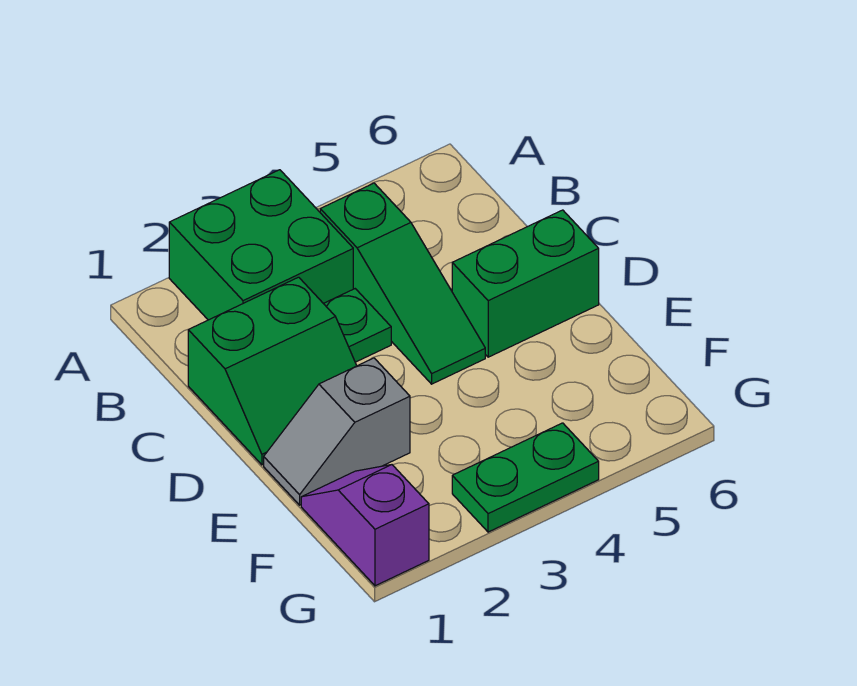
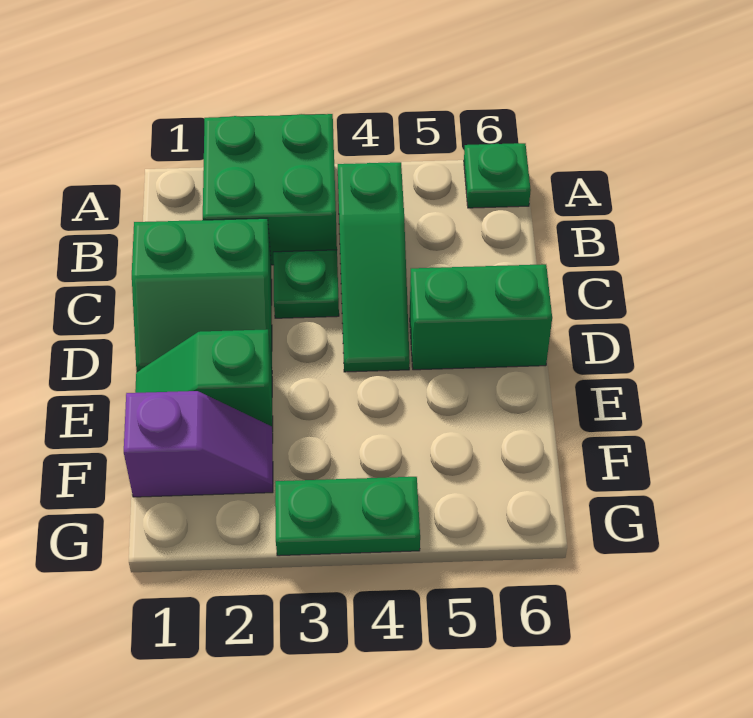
none -> green 1x1 plate [464,143,531,208]
grey 1x2 slope [264,358,410,505] -> green 1x2 slope [135,329,273,432]
purple 1x2 slope [301,465,429,586] -> purple 1x2 slope turned to [124,391,273,497]

